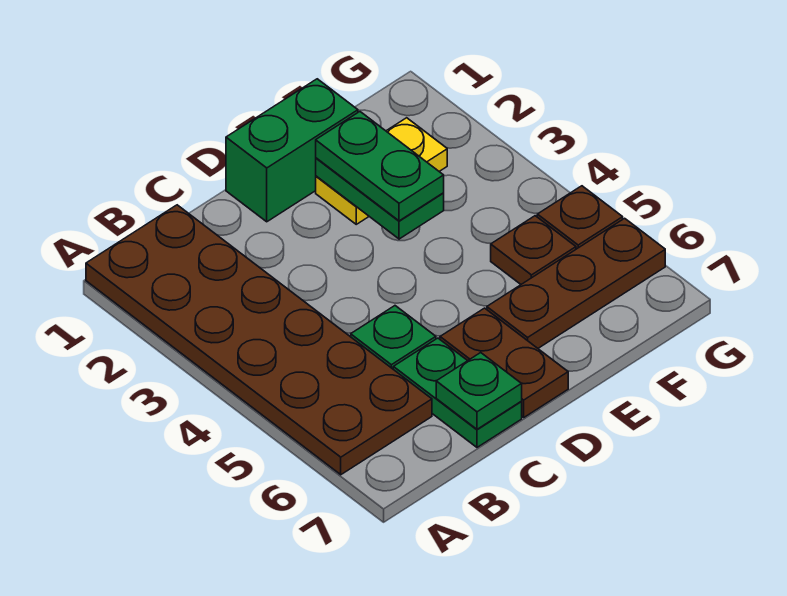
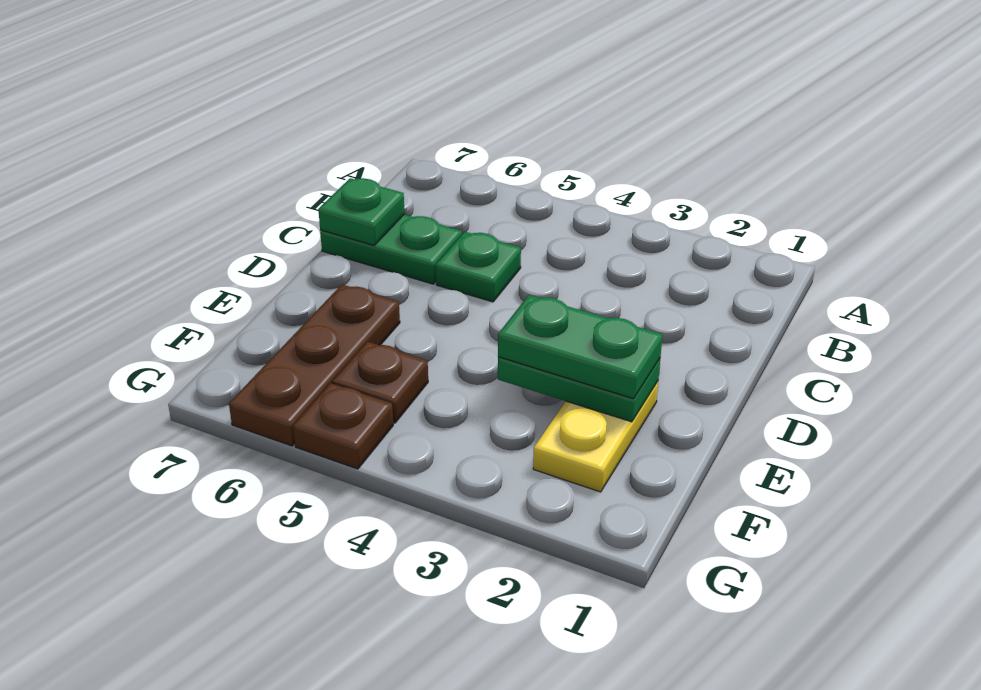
brown 2x6 plate [86,205,432,475] -> none
green 1x2 brick [226,79,358,222] -> none
brown 1x2 plate [440,308,568,417] -> none

